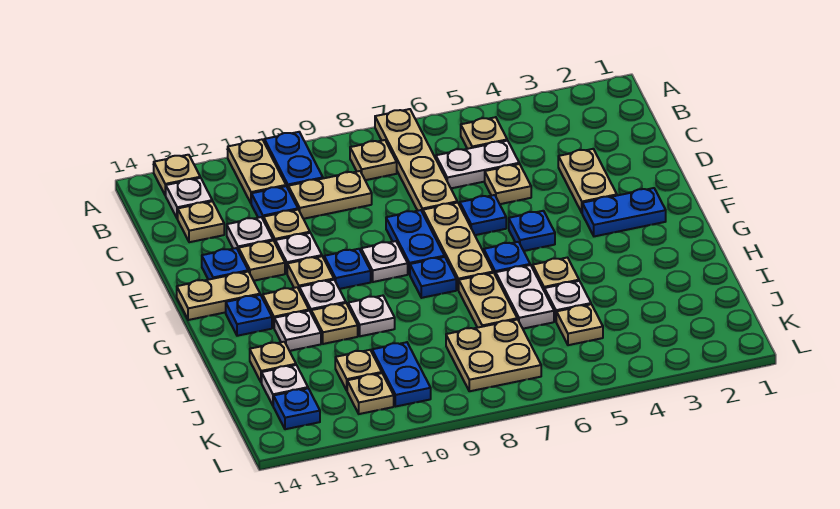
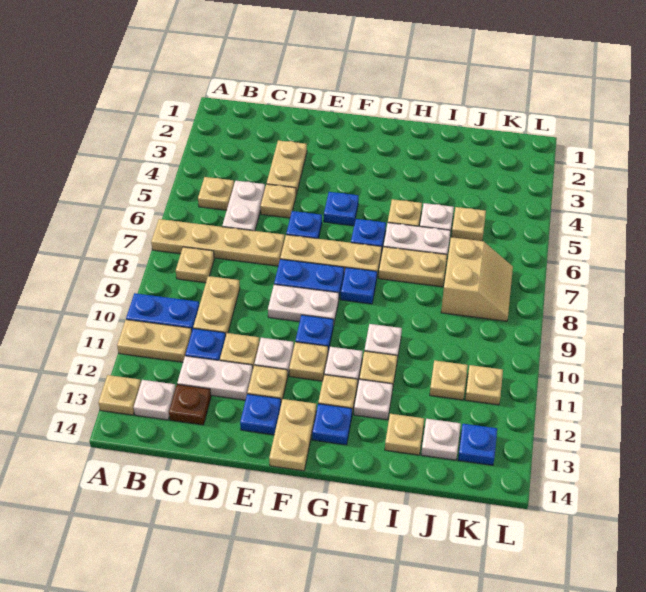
tan 1x1 plate [178,201,224,242] -> brown 1x1 plate [169,385,211,425]
tan 1x2 plate [558,149,617,212] -> tan 1x2 plate turned to [267,140,307,194]
white 1x1 plate [227,217,273,251] -> white 1x2 plate [177,356,253,400]
blue 1x2 plate [582,188,666,236] -> none
white 1x1 plate [361,241,408,282] -> white 1x2 plate [268,285,339,326]
tan 2x2 plate [446,319,541,391] -> tan 2x2 slope [441,237,513,321]
blue 1x2 plate [372,342,431,406] -> none

